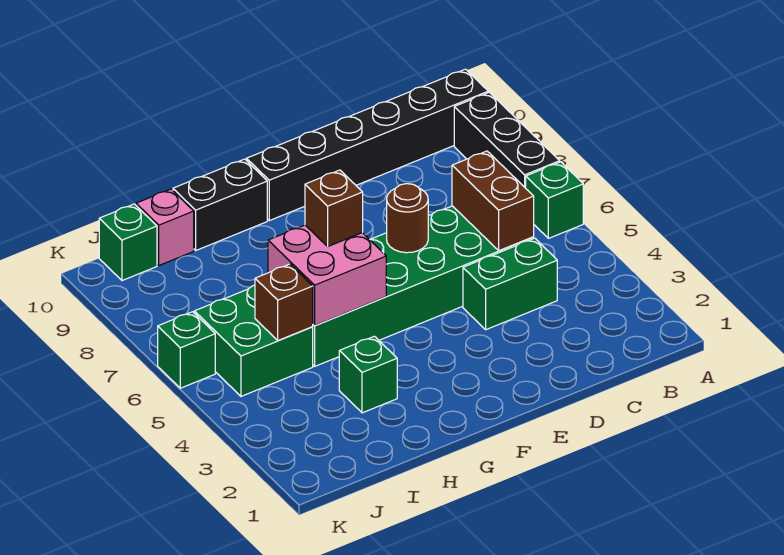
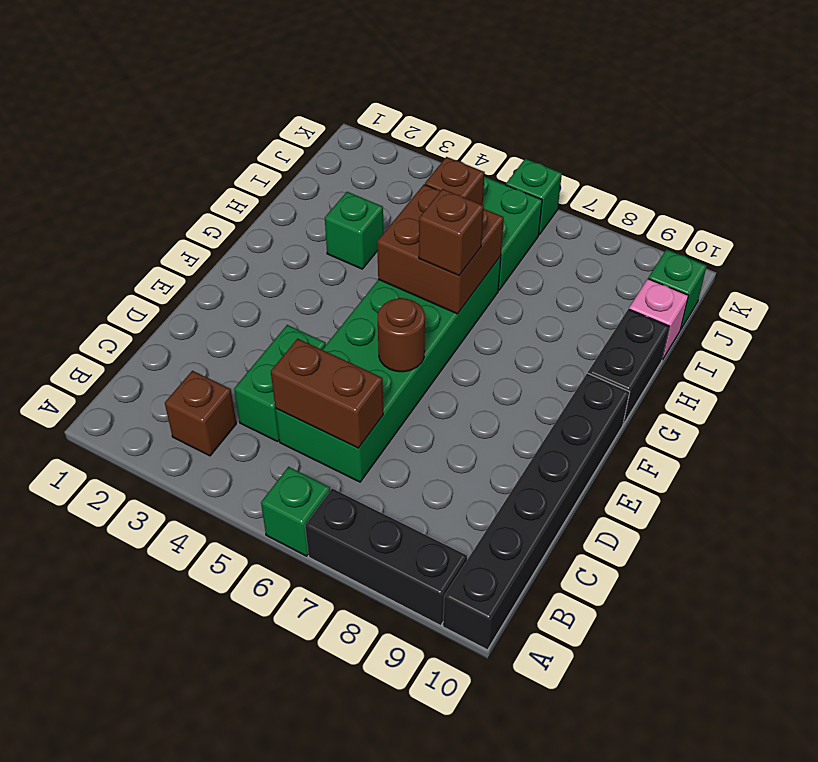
none -> brown 1x1 brick [165,371,236,456]
pink 2x2 brick [268,225,386,326] -> brown 2x2 brick [377,185,504,314]

